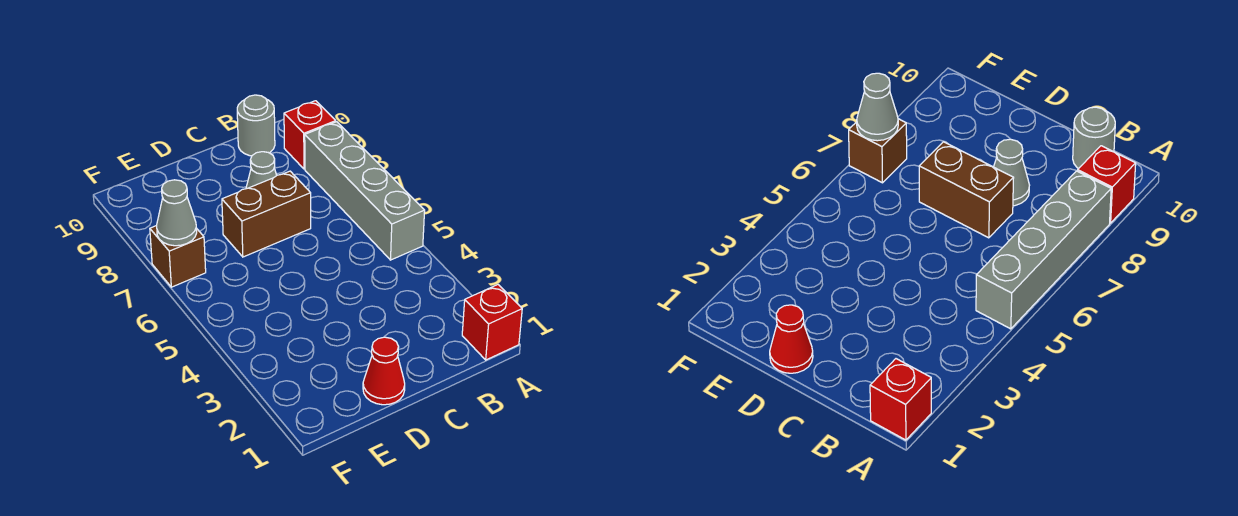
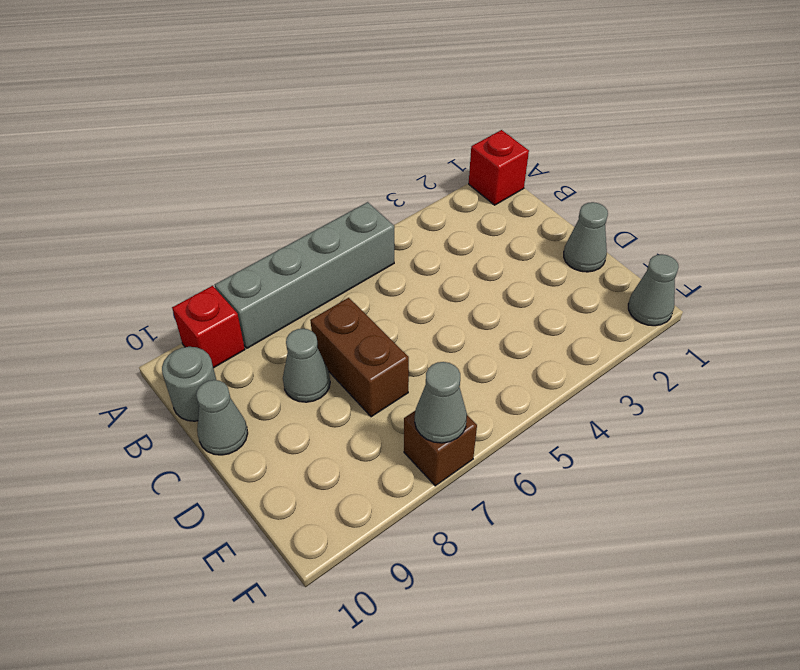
none -> grey 1x1 cone [196,380,248,455]
red 1x1 cone [363,337,405,405] -> grey 1x1 cone [564,202,608,272]
none -> grey 1x1 cone [628,254,679,326]

